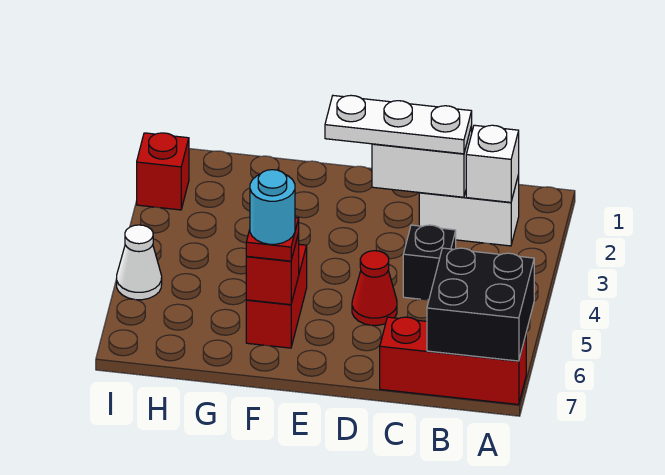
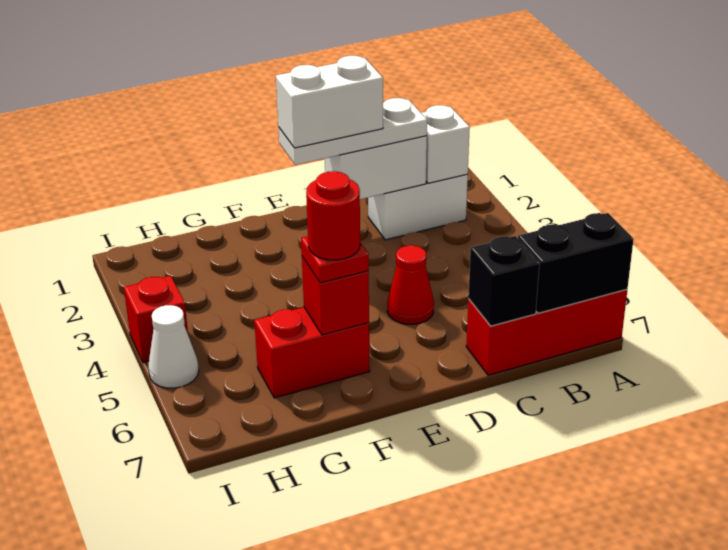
black 2x2 brick [427,248,534,361] -> black 1x2 brick [518,213,634,313]
black 1x1 brick [403,225,456,300] -> black 1x1 brick moved to [468,236,540,326]
none -> white 1x2 brick [276,56,383,148]
red 1x2 brick [246,244,307,348] -> red 1x2 brick turned to [254,307,370,398]
cyan 1x1 round brick [250,170,295,244] -> red 1x1 round brick [306,171,360,260]
red 1x1 brick [137,133,189,210] -> red 1x1 brick moved to [124,276,188,362]

